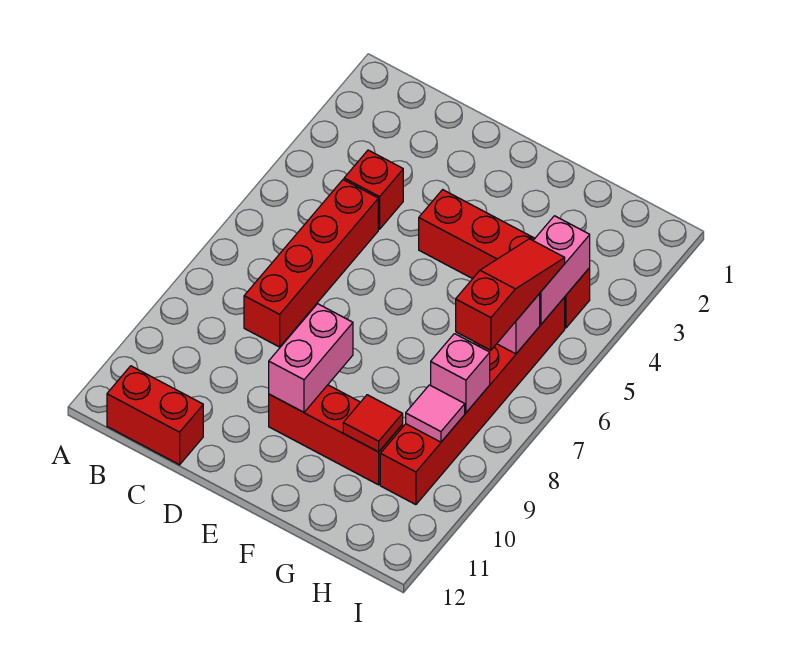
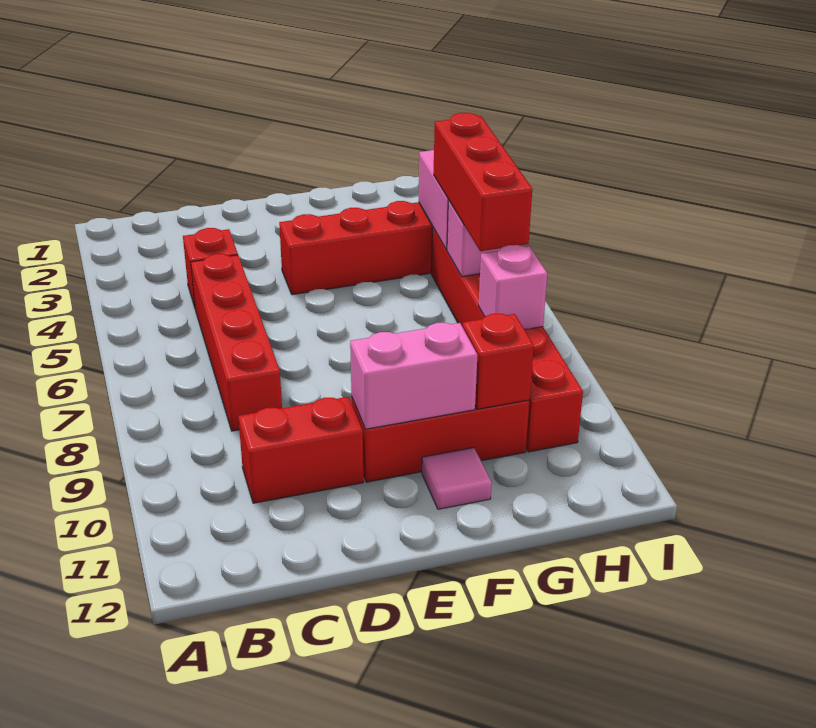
red 1x2 brick [107,366,203,465] -> red 1x2 brick moved to [238,397,363,503]
pink 1x2 brick [269,304,353,412] -> pink 1x2 brick turned to [350,323,477,429]
red 1x1 tile [343,395,403,452] -> red 1x1 brick [463,314,534,409]
red 1x3 slope [456,239,565,350] -> red 1x3 brick [434,113,532,251]
pink 1x1 tile [406,385,465,442] -> pink 1x1 tile moved to [422,448,492,509]

